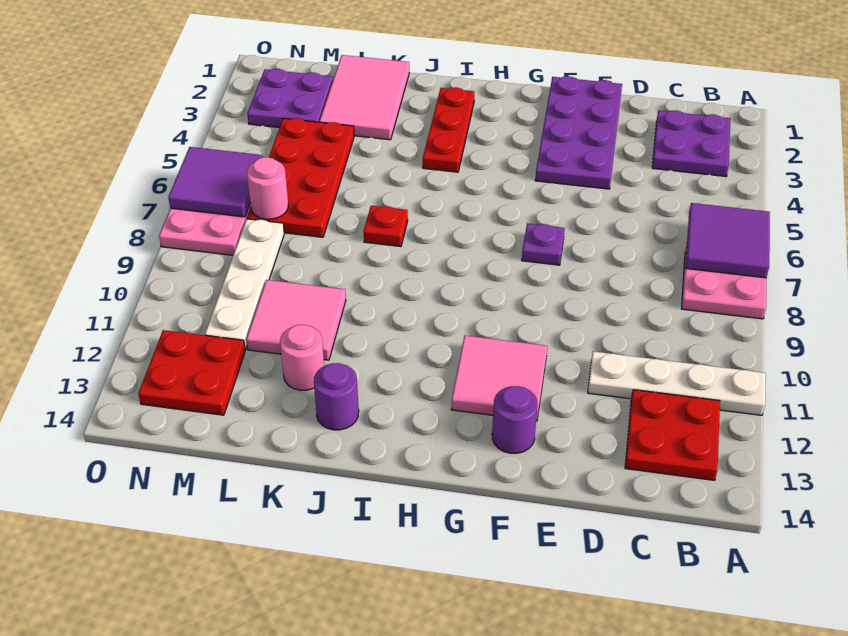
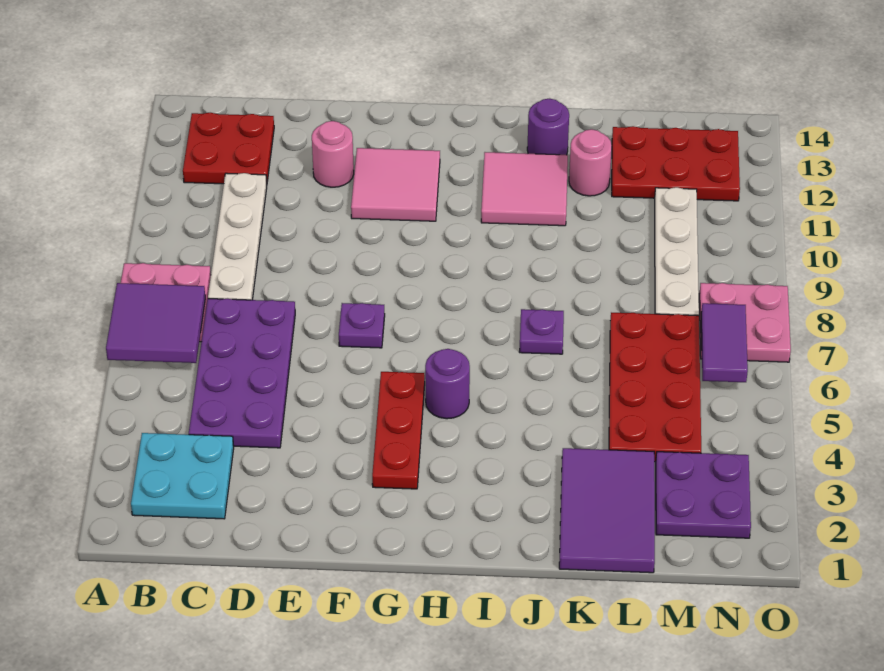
white 1x4 plate [588,351,766,415] -> white 1x4 plate turned to [208,173,267,300]
purple 2x2 plate [652,110,731,176] -> cyan 2x2 plate [131,433,234,519]
purple 2x4 plate [535,76,622,189] -> purple 2x4 plate moved to [189,299,295,448]
purple 1x1 round brick [492,386,538,453] -> purple 1x1 round brick moved to [425,349,470,419]
red 1x3 plate [423,87,474,172] -> red 1x3 plate moved to [372,372,425,489]
red 1x1 plate [364,206,408,247] -> purple 1x1 plate [519,309,564,354]
pink 2x3 tile [319,55,409,140] -> purple 2x3 tile [559,448,655,573]
pink 2x2 tile [246,280,346,360] -> pink 2x2 tile moved to [481,152,568,226]
pink 1x1 round brick [247,157,288,219] -> pink 1x1 round brick moved to [312,121,354,187]
red 2x2 plate [138,330,245,415] -> red 2x3 plate [612,126,740,201]
purple 2x2 tile [168,147,262,217] -> purple 1x2 tile [701,303,748,382]

